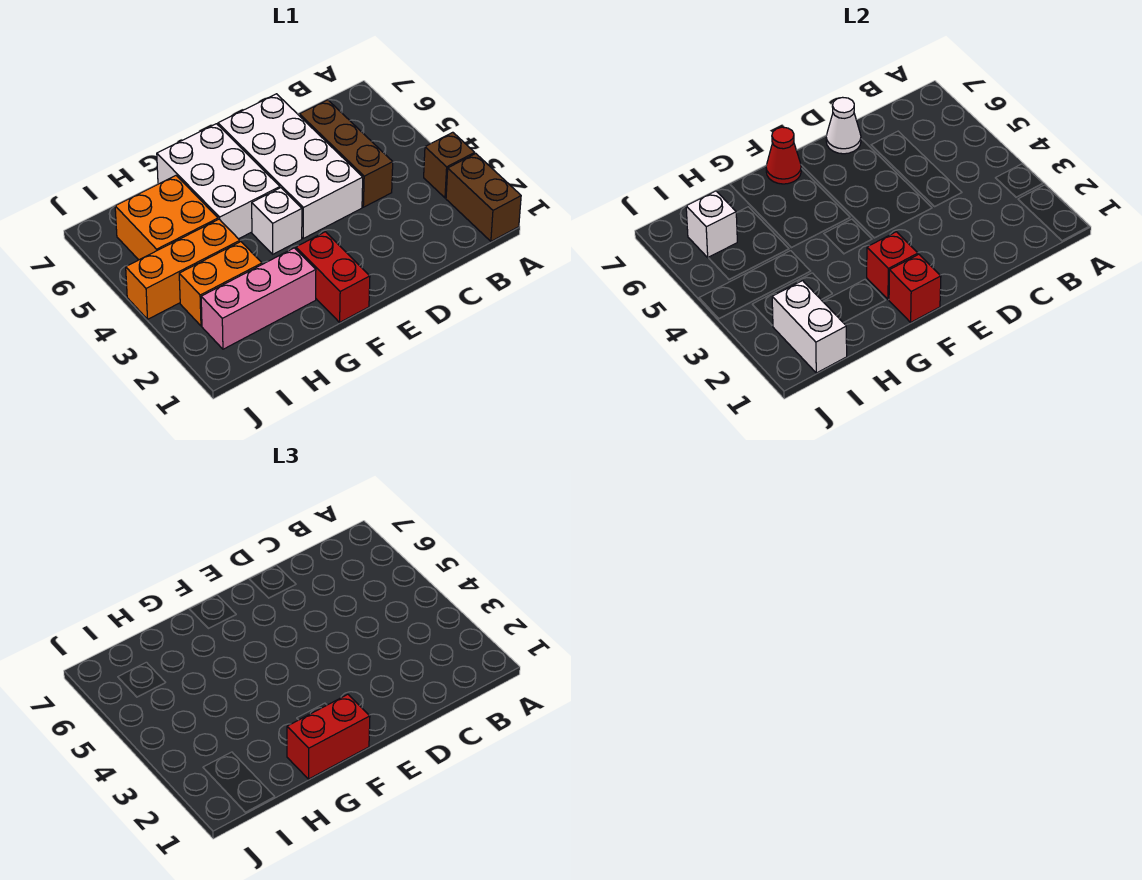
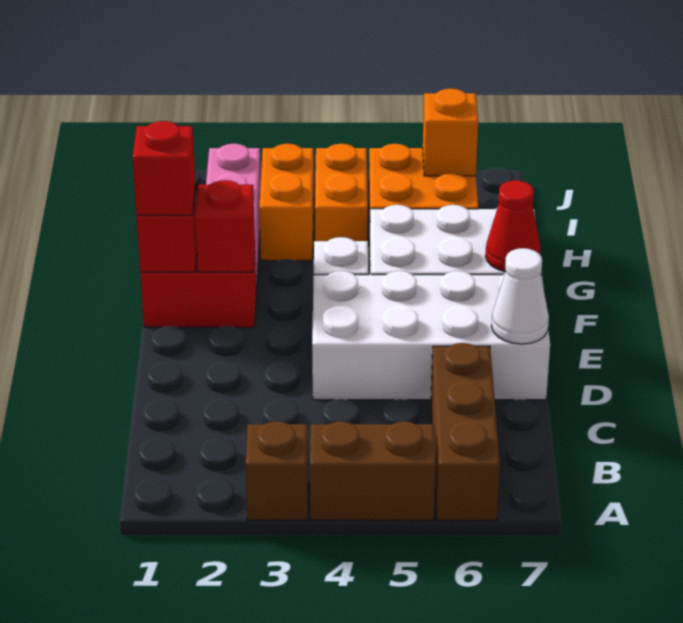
brown 1x2 brick [446,154,521,241] -> brown 1x2 brick moved to [310,421,436,521]
brown 1x3 brick [299,100,393,207] -> brown 1x3 brick turned to [431,343,500,521]
red 1x2 brick [287,694,370,779] -> red 1x1 brick [132,121,195,215]
orange 1x3 brick [126,219,240,319] -> orange 1x2 brick [315,144,368,241]
white 1x2 brick [772,281,847,373] -> none
white 1x1 brick [686,191,737,258] -> orange 1x1 brick [423,88,478,176]

